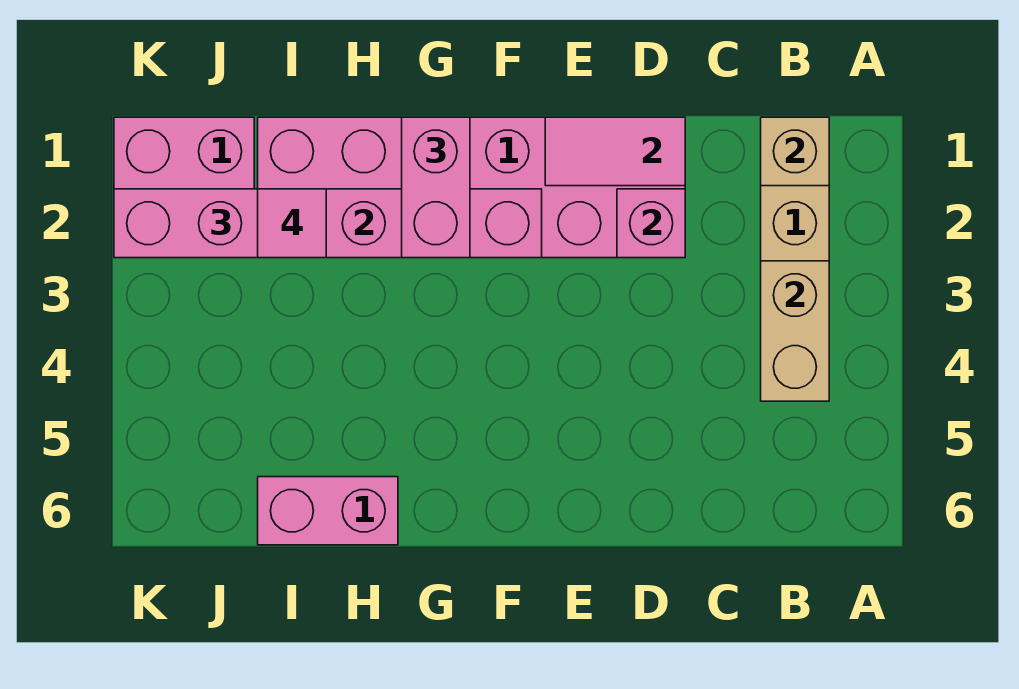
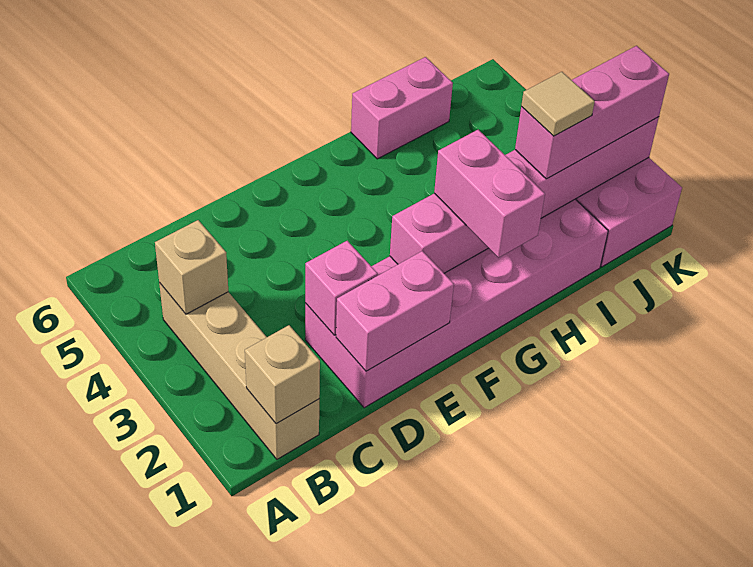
tan 1x2 brick [761,261,829,401] -> tan 1x1 brick [155,220,228,314]
pink 1x2 tile [545,117,685,186] -> pink 1x2 brick [336,251,454,371]
pink 1x1 tile [258,189,326,258] -> tan 1x1 tile [521,72,595,136]

